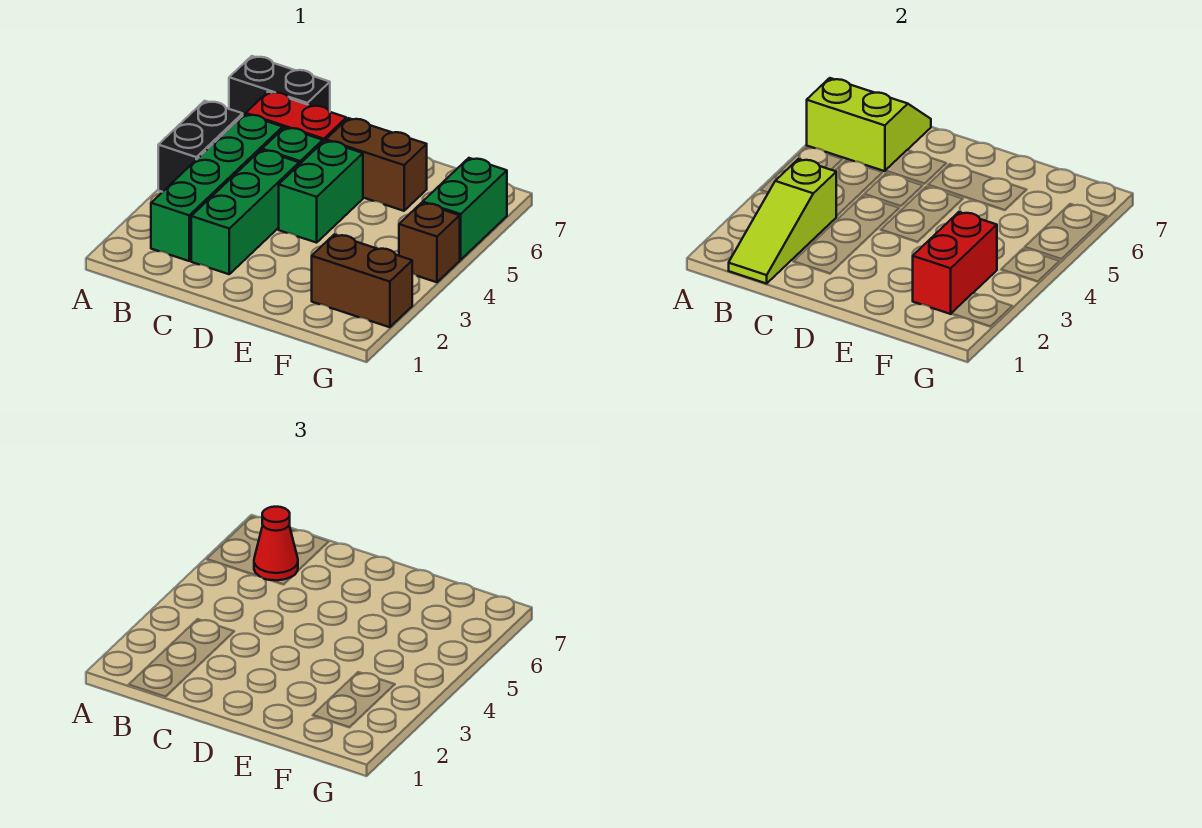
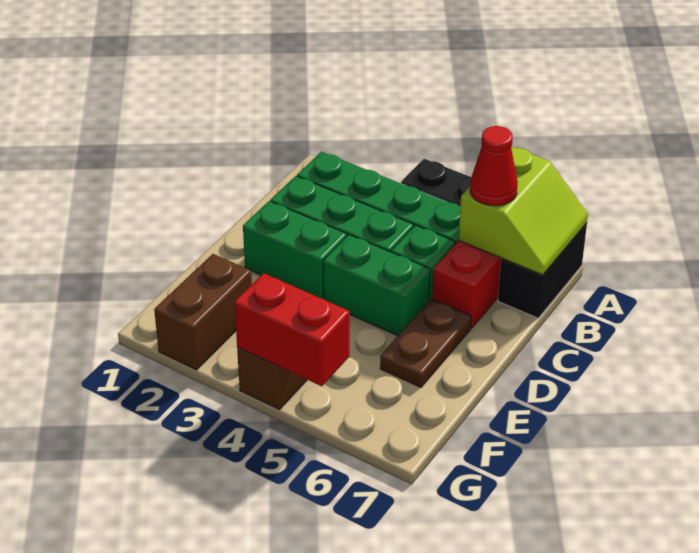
lime 1x3 slope [729,159,836,284] -> none
brown 1x2 brick [326,118,427,211] -> brown 1x2 plate [380,299,472,387]
red 1x2 brick [913,212,997,314] -> red 1x2 brick moved to [234,273,350,386]
green 1x2 brick [423,158,507,260] -> green 1x2 brick moved to [243,201,347,299]

